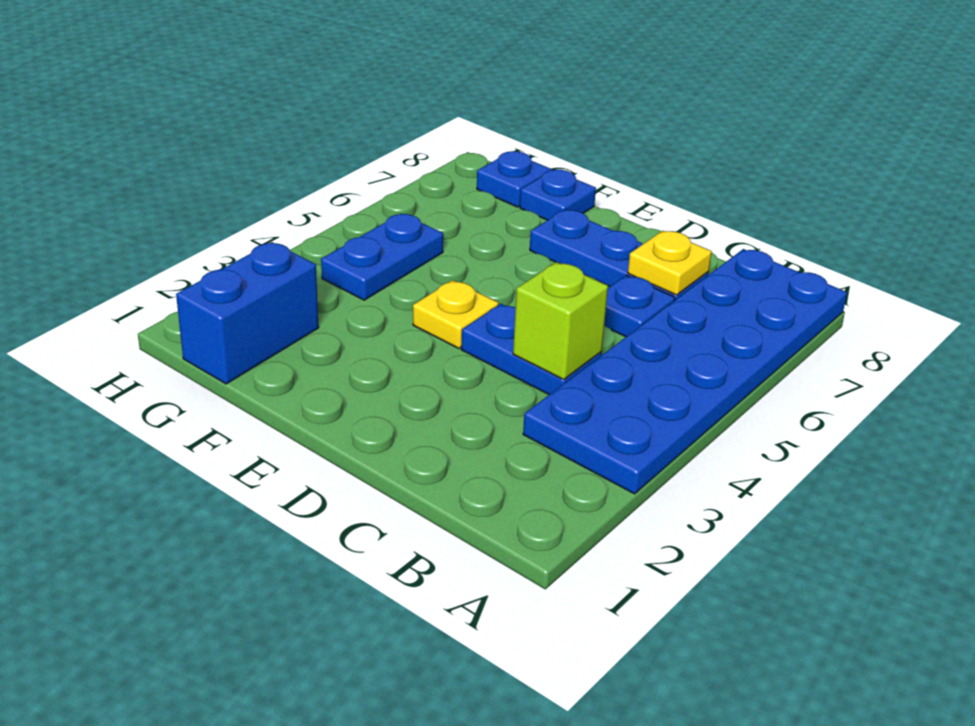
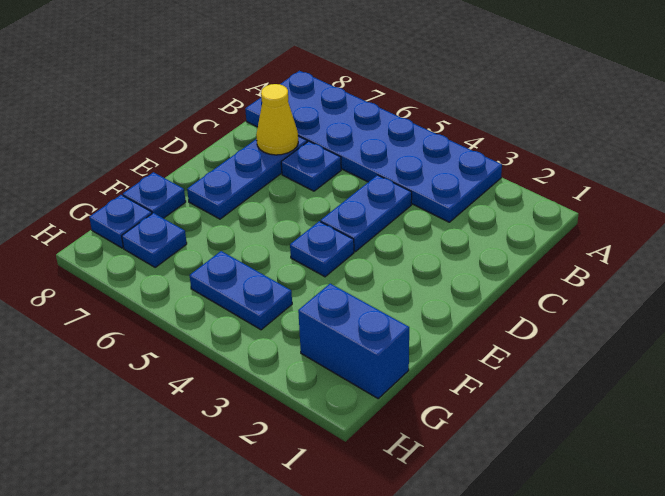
lime 1x1 brick [513,262,608,380] -> none
yellow 1x1 plate [628,231,712,295] -> yellow 1x1 cone [256,84,298,155]
yellow 1x1 plate [413,280,498,348] -> blue 1x1 plate [290,221,354,277]
none -> blue 1x1 plate [122,213,187,267]

